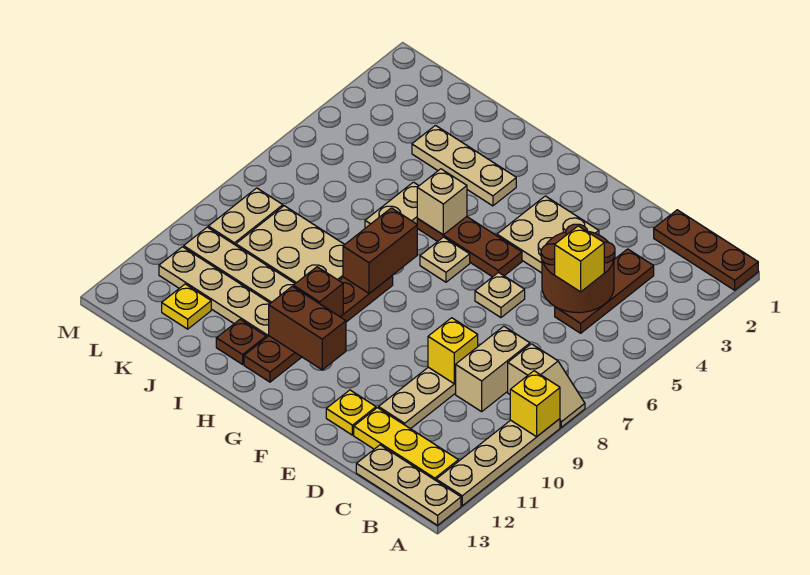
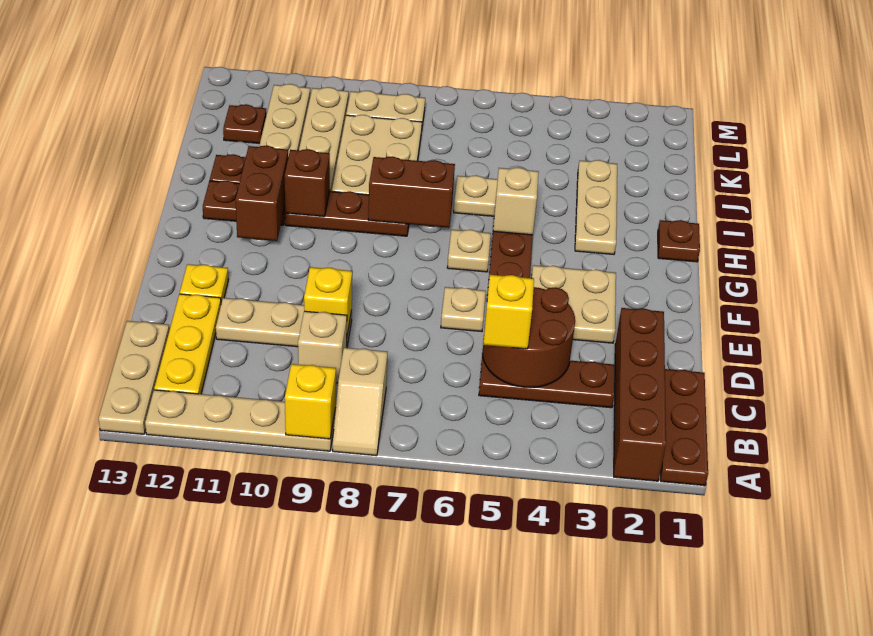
none -> brown 1x4 brick [614,308,666,481]
tan 1x2 brick [456,326,530,412] -> tan 1x1 brick [298,311,347,383]
none -> brown 1x1 plate [658,220,700,262]
yellow 1x1 plate [162,284,211,329] -> brown 1x1 plate [223,104,266,143]

